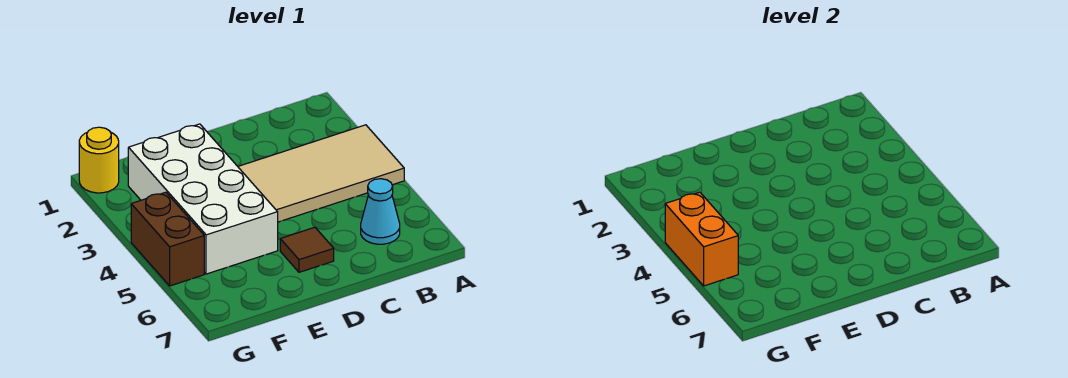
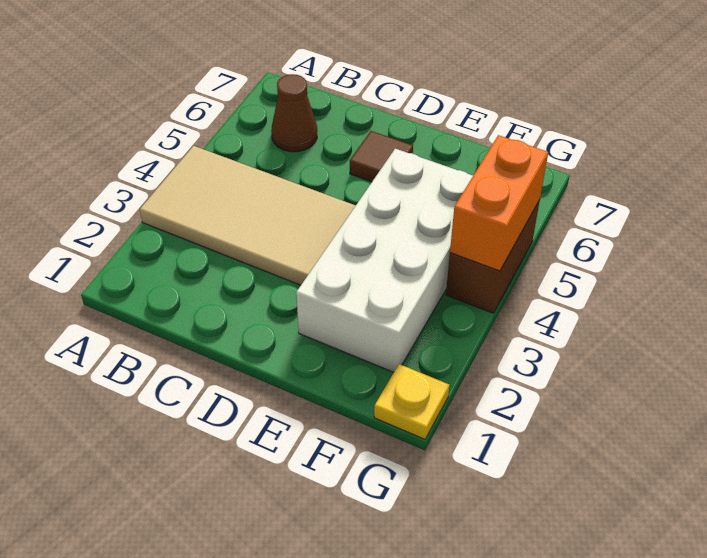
cyan 1x1 cone [361,179,400,244] -> brown 1x1 cone [271,74,317,152]
yellow 1x1 round brick [79,127,119,193] -> yellow 1x1 plate [374,364,449,439]

